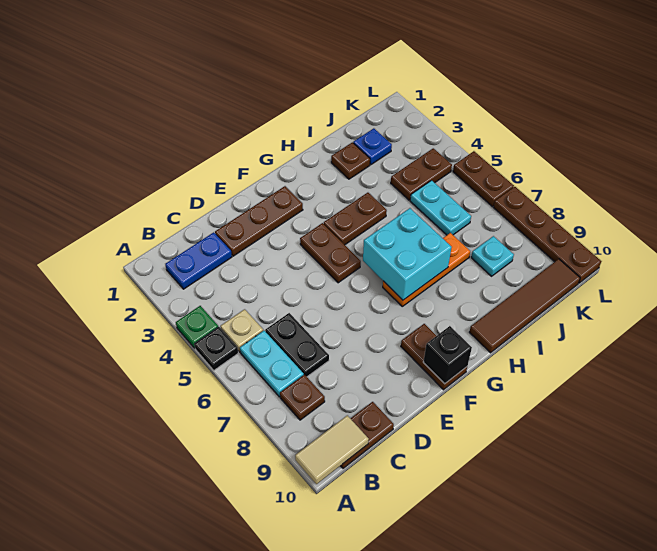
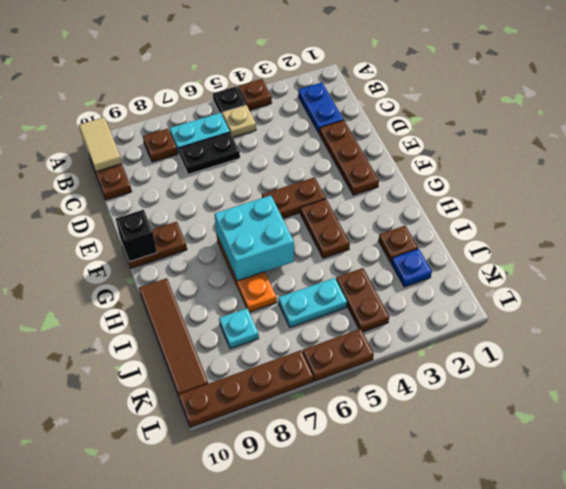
green 1x1 plate [176,306,218,348] -> brown 1x1 plate [238,79,272,110]

